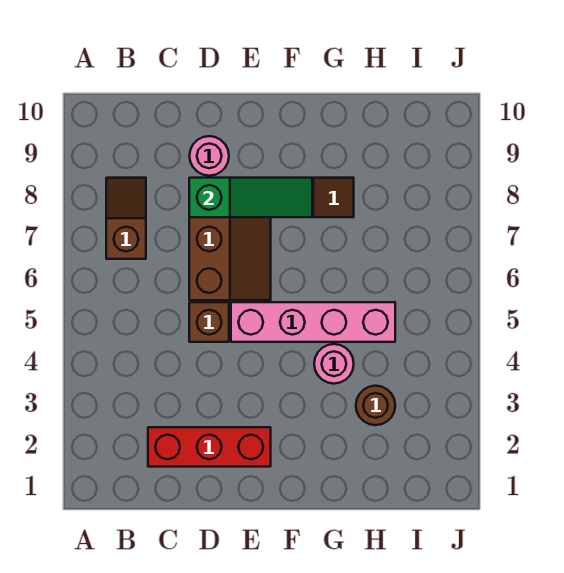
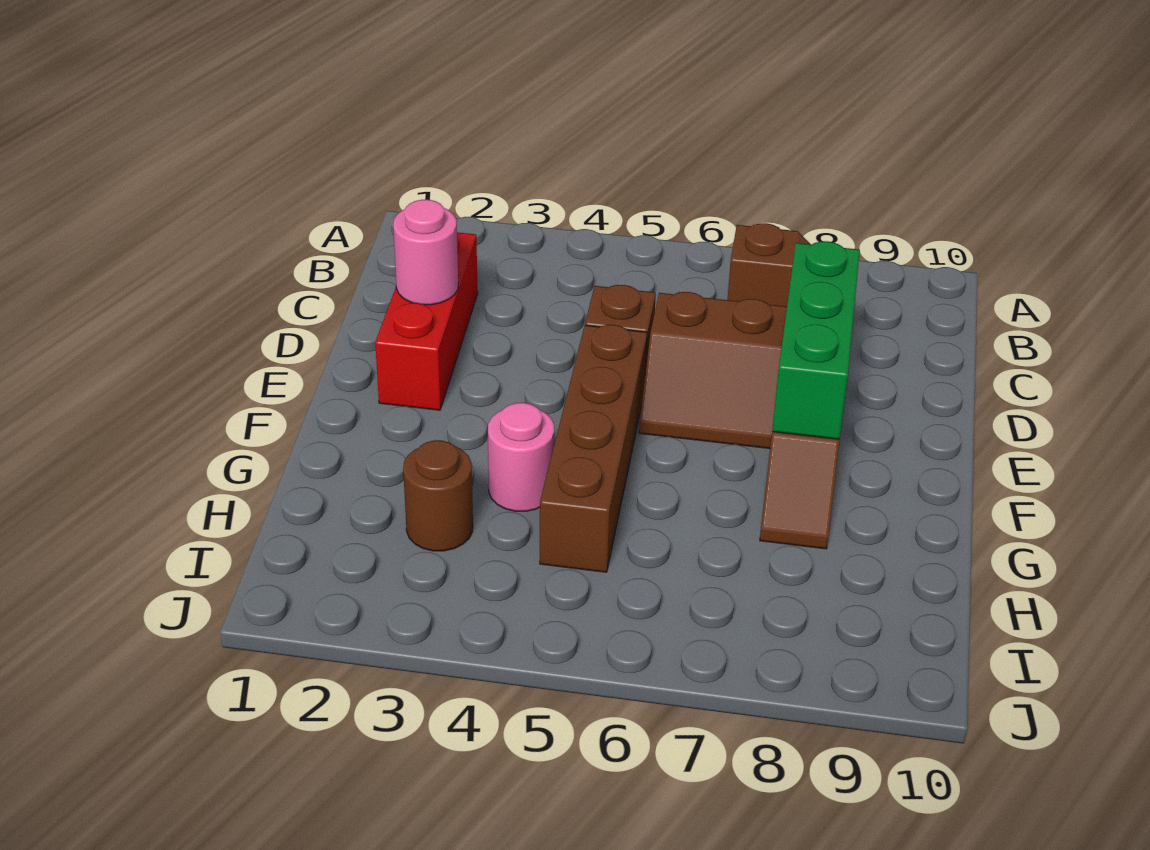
green 1x3 slope [189,178,312,217] -> green 1x3 brick [772,241,860,439]
pink 1x1 round brick [190,136,229,176] -> pink 1x1 round brick moved to [393,200,458,305]
pink 1x4 brick [231,302,395,342] -> brown 1x4 brick [540,325,647,572]

